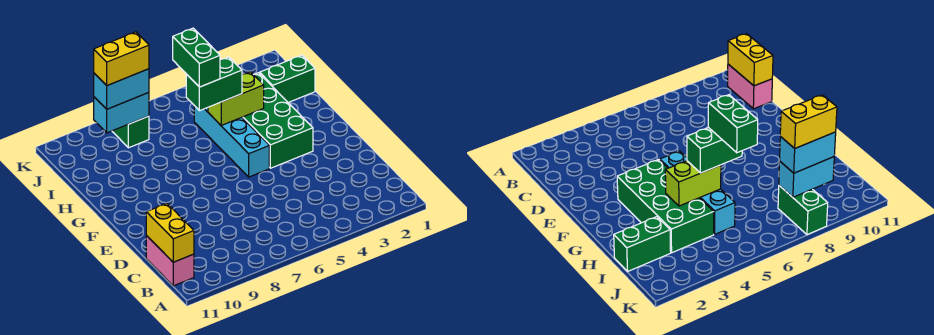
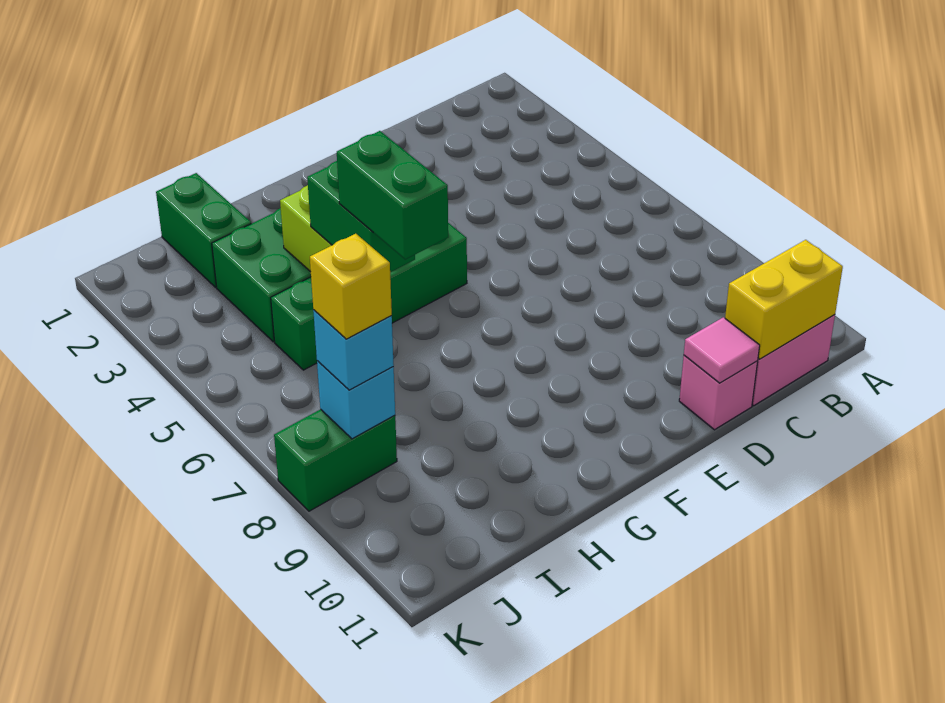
none -> pink 1x1 brick [679,355,758,430]
none -> pink 1x1 tile [684,317,760,383]
cyan 1x4 brick [194,106,269,177] -> green 1x4 brick [271,223,467,370]
green 1x2 brick [173,28,220,87] -> green 1x2 brick turned to [337,131,448,259]
cyan 1x2 brick [94,93,149,133] -> cyan 1x1 brick [317,361,395,439]
cyan 1x2 brick [94,69,149,109] -> cyan 1x1 brick [313,310,394,390]
yellow 1x2 brick [94,32,149,85] -> yellow 1x1 brick [310,234,392,339]

